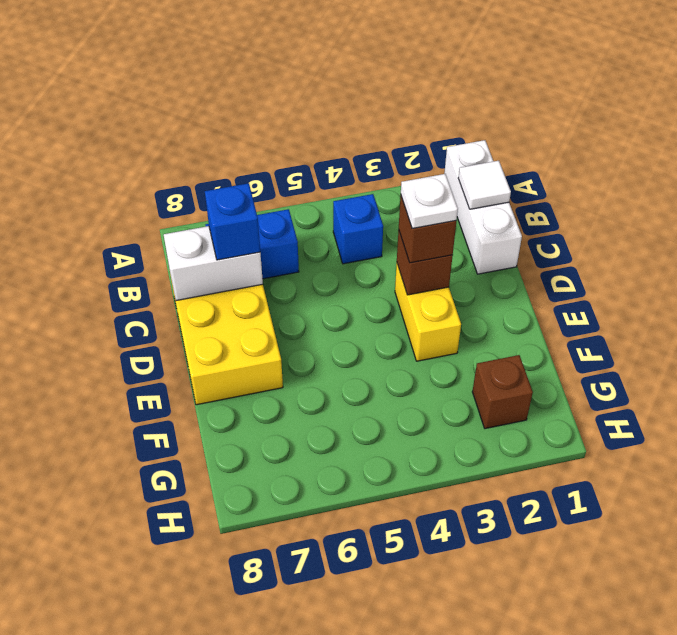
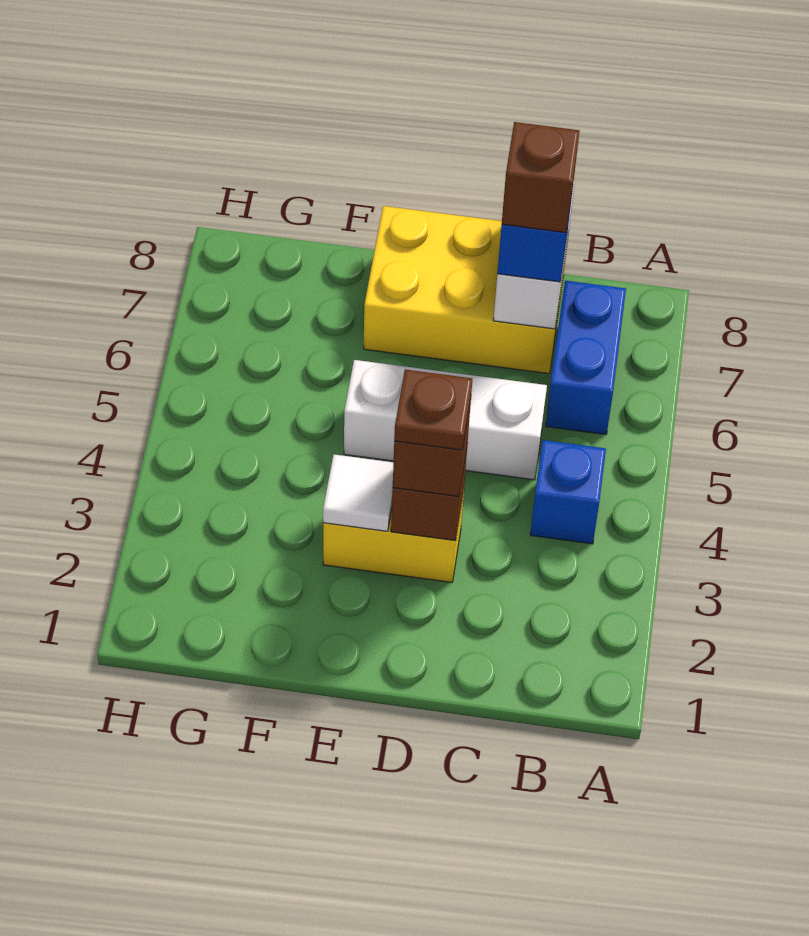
white 1x3 brick [444,140,522,274] -> white 1x3 brick moved to [344,360,547,480]
white 1x1 tile [458,161,511,209] -> white 1x1 tile moved to [323,454,393,531]
white 1x1 plate [401,174,458,228] -> brown 1x1 plate [394,369,472,450]
brown 1x1 brick [472,355,533,429] -> brown 1x1 brick moved to [502,122,579,233]

